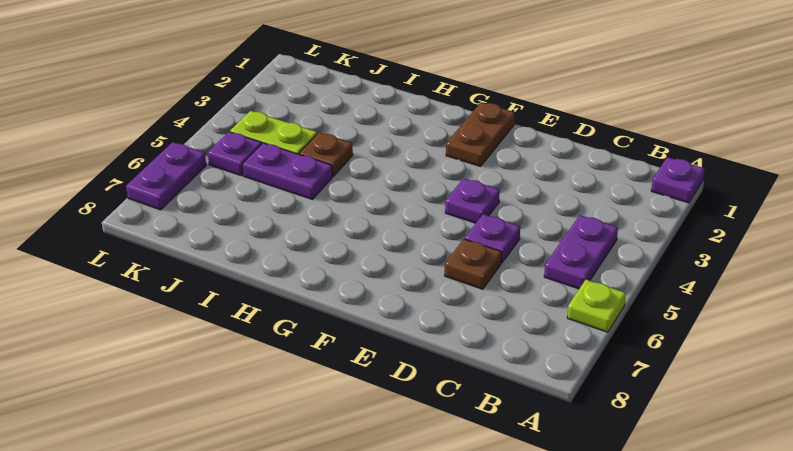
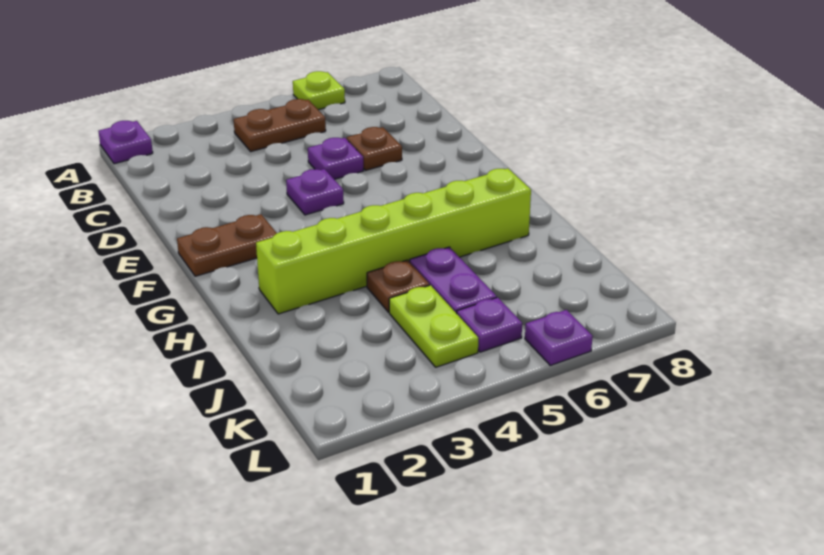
purple 1x2 plate [544,215,618,289] -> brown 1x2 plate [234,99,326,151]
none -> lime 1x6 brick [256,168,531,314]
purple 1x2 plate [126,142,206,210] -> purple 1x1 plate [525,310,593,365]

